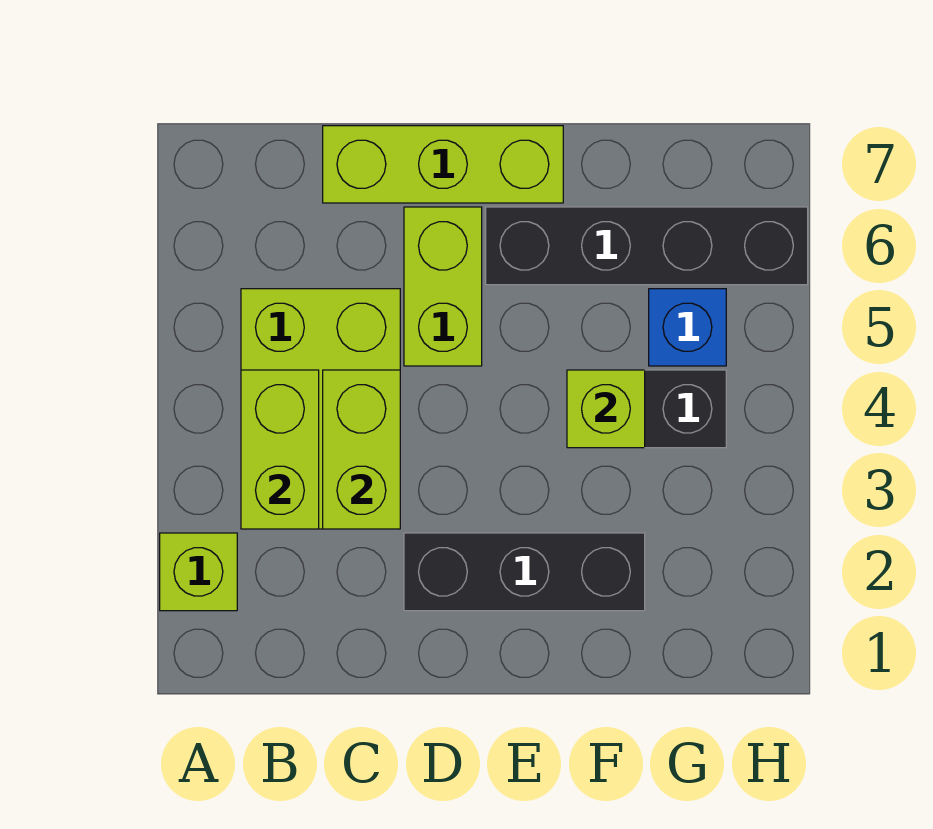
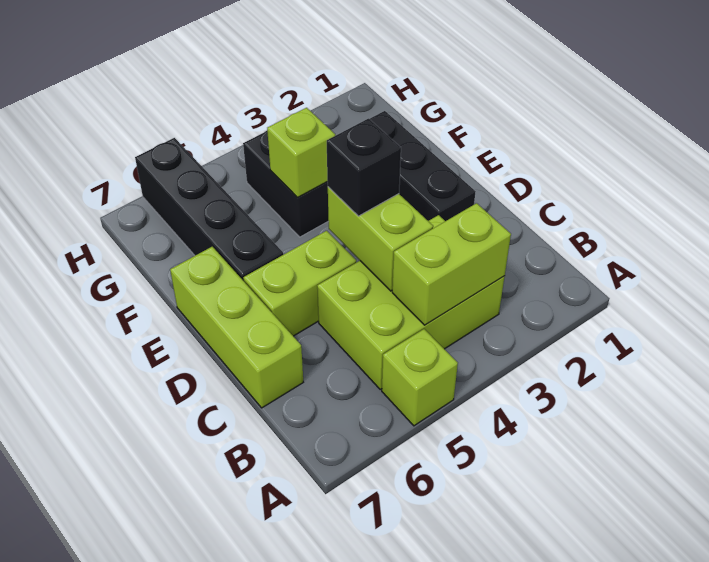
lime 1x1 brick [160,533,237,611] -> lime 1x1 brick moved to [382,329,458,426]
lime 1x2 brick [323,370,400,529] -> lime 1x2 brick turned to [328,187,433,291]
none -> black 1x1 brick [327,119,401,216]
blue 1x1 brick [649,289,726,366] -> none

